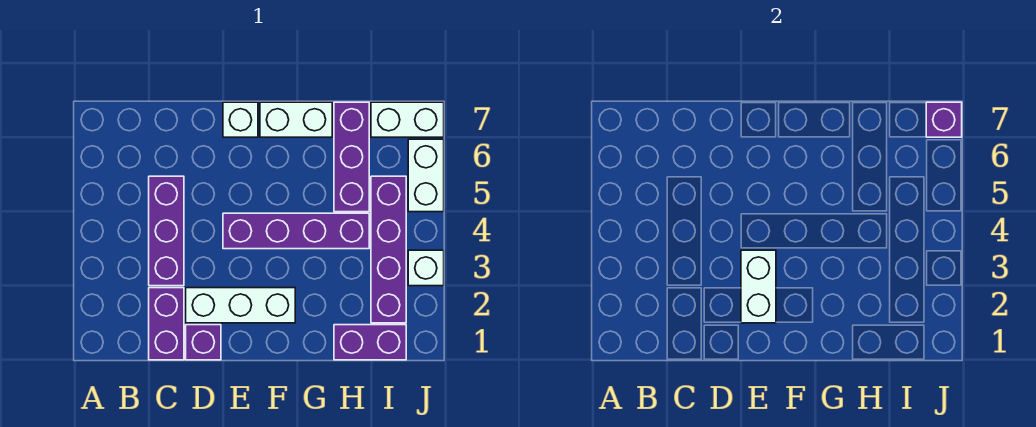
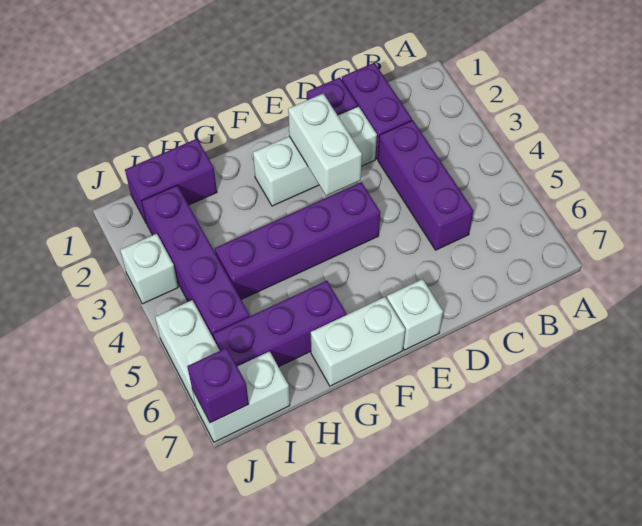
purple 1x3 brick [334,102,369,212] -> purple 1x3 brick turned to [213,281,346,367]

